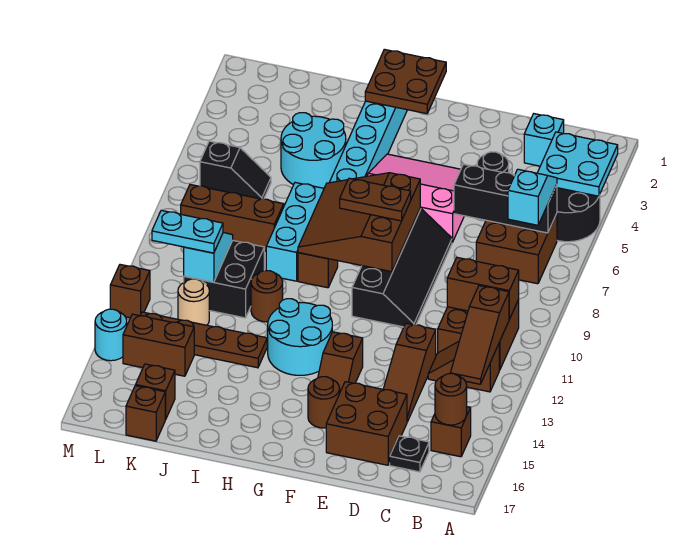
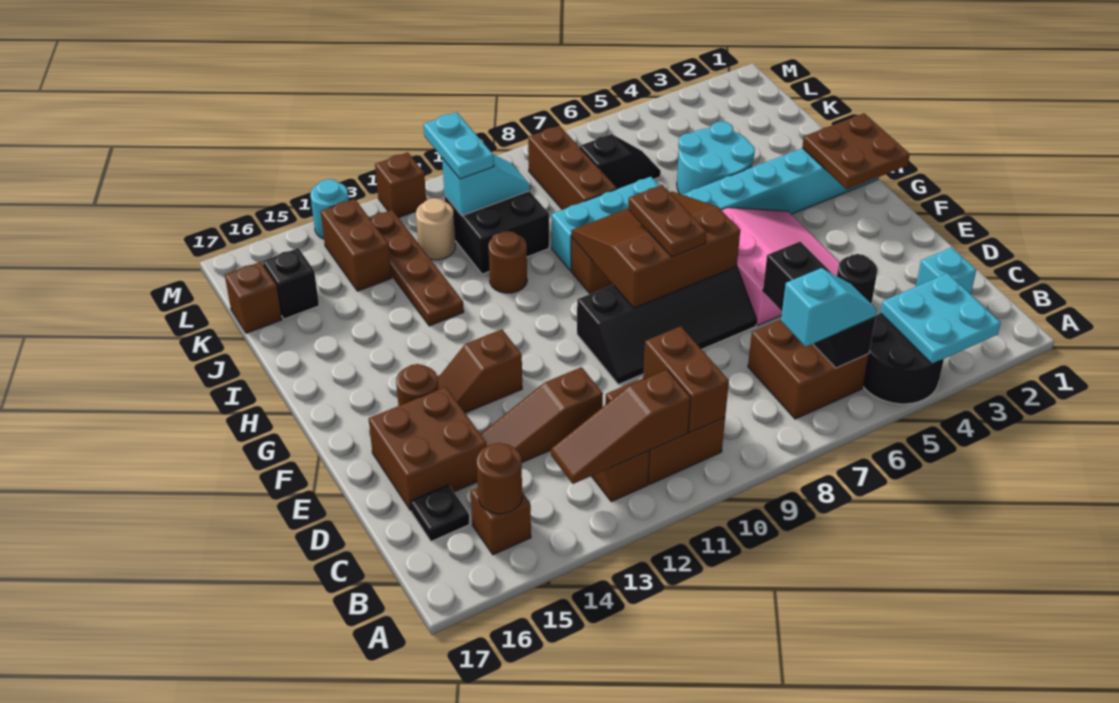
cyan 2x2 round brick [268,299,332,375] -> none
black 1x2 slope [200,141,271,199] -> black 1x2 slope turned to [580,134,661,189]
brown 1x1 brick [136,364,175,419] -> black 1x1 brick [263,248,319,319]

